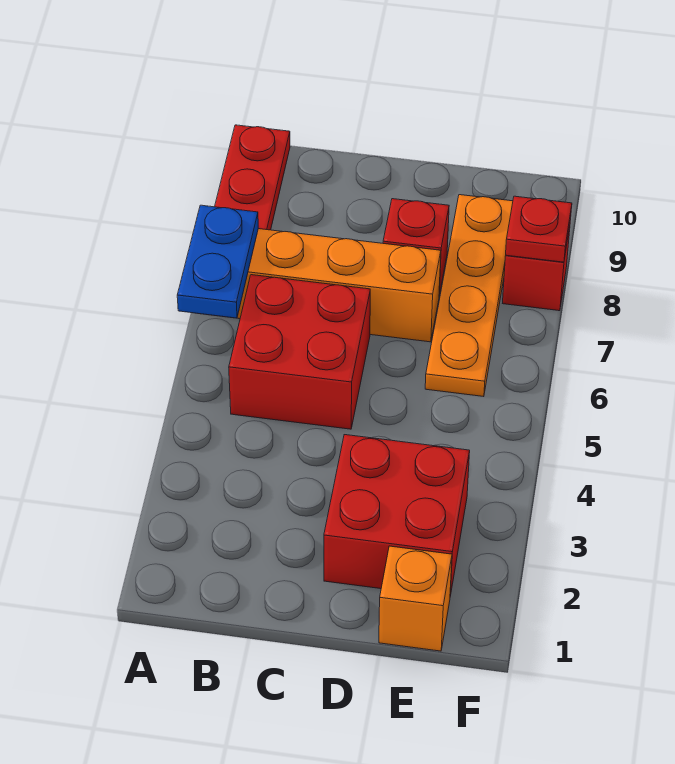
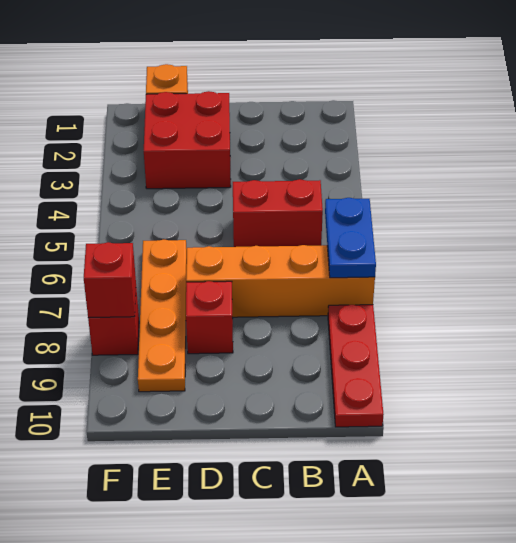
red 2x2 brick [229,275,370,429] -> red 1x2 brick [233,179,323,247]
red 1x1 plate [506,196,572,262] -> red 1x1 brick [84,242,136,318]

